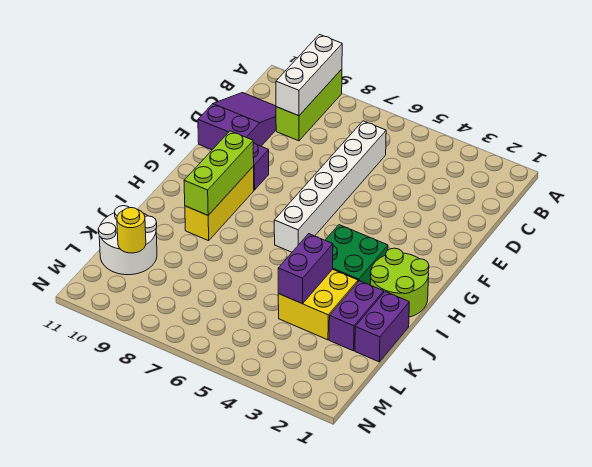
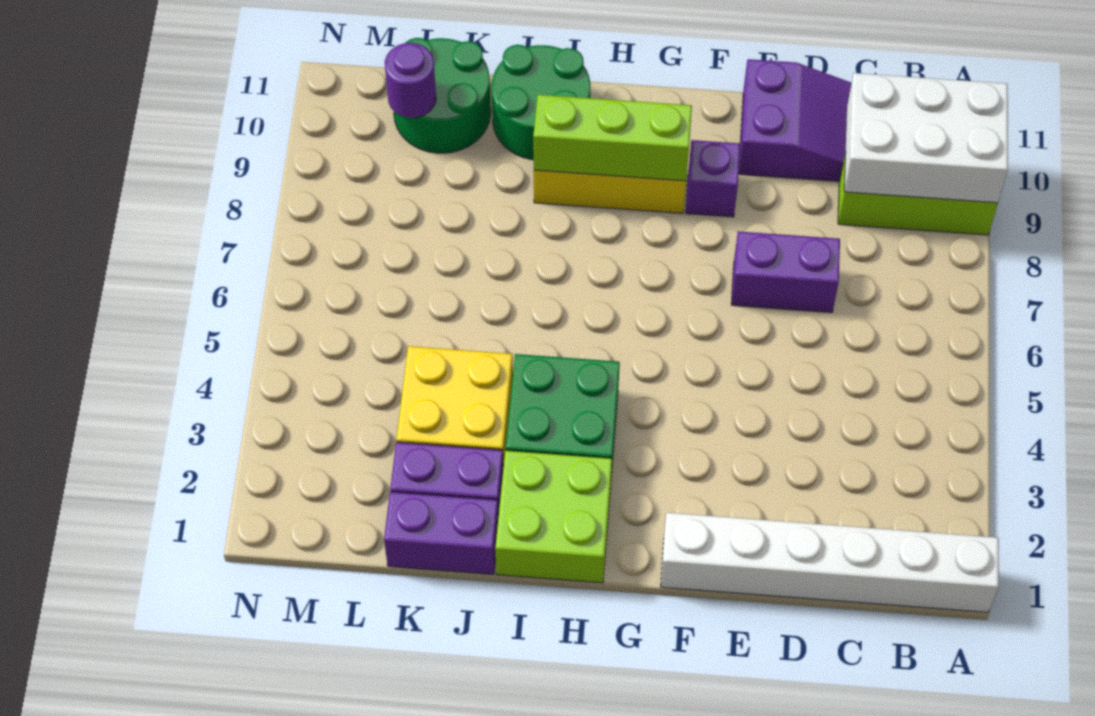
white 1x3 brick [276,35,342,116] -> white 2x3 brick [844,73,1008,203]
white 1x6 brick [274,121,386,252] -> white 1x6 brick moved to [661,513,999,612]
lime 2x2 round brick [371,248,429,317] -> lime 2x2 brick [495,450,612,583]
none -> green 2x2 round brick [492,45,590,160]
purple 1x2 brick [278,234,333,304] -> purple 1x2 brick moved to [731,231,840,313]
white 2x2 round brick [98,206,157,275] -> green 2x2 round brick [394,38,491,153]
yellow 1x1 round brick [117,208,146,253] -> purple 1x1 round brick [385,43,436,118]

